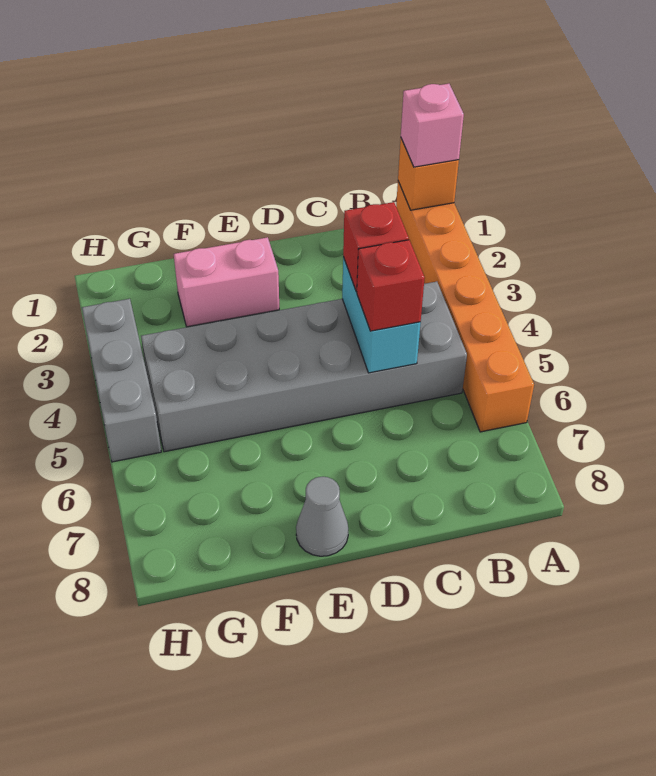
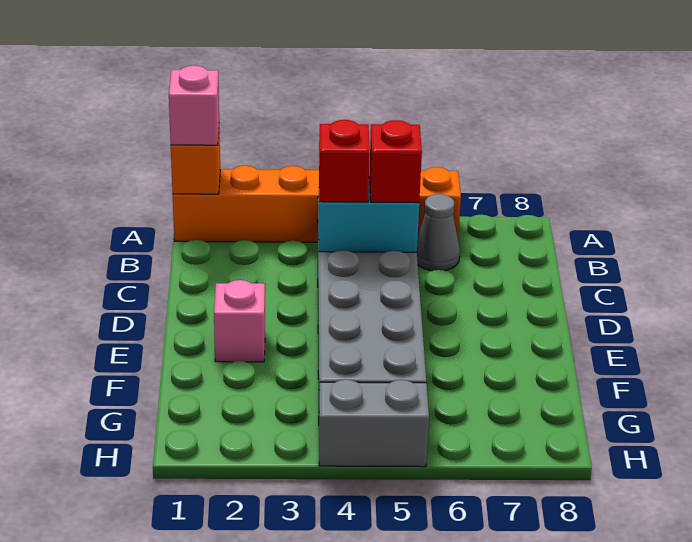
pink 1x2 brick [174,237,279,327] -> pink 1x1 brick [214,280,265,362]
grey 1x1 cone [296,477,348,556] -> grey 1x1 cone moved to [417,194,460,271]
grey 1x3 brick [82,299,161,462] -> grey 1x2 brick [319,380,429,467]

